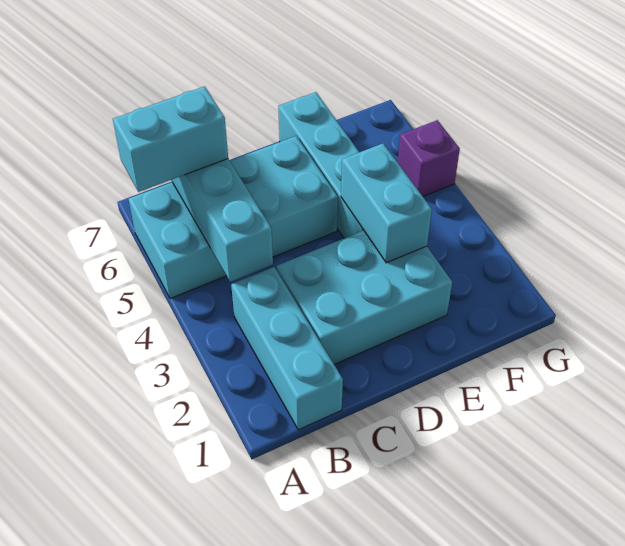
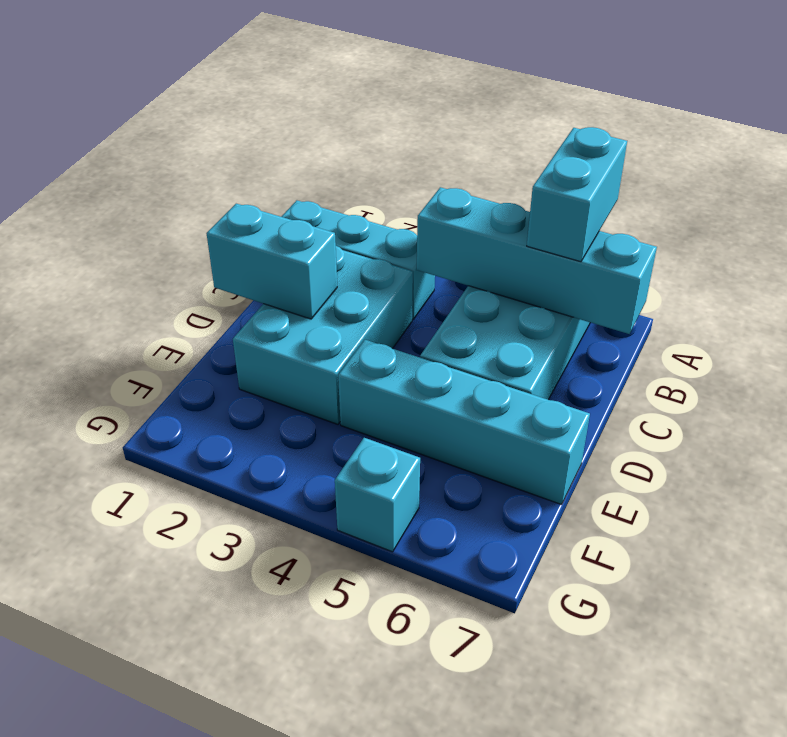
cyan 1x2 brick [341,143,432,263] -> cyan 1x2 brick moved to [206,204,337,319]
purple 1x1 brick [398,120,460,197] -> cyan 1x1 brick [335,438,420,552]

